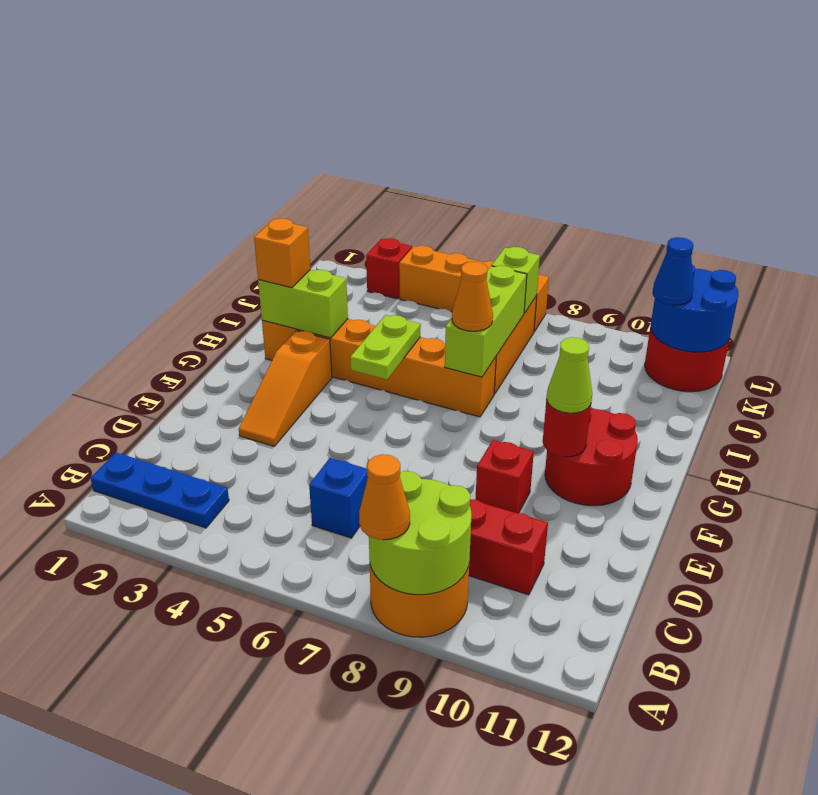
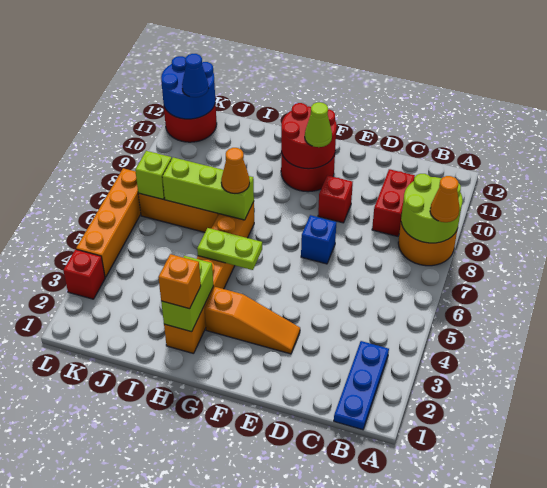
blue 1x1 brick [309,458,368,538] -> blue 1x1 brick moved to [301,215,336,264]
red 1x1 round brick [543,399,591,457] -> red 2x2 round brick [281,103,337,169]

